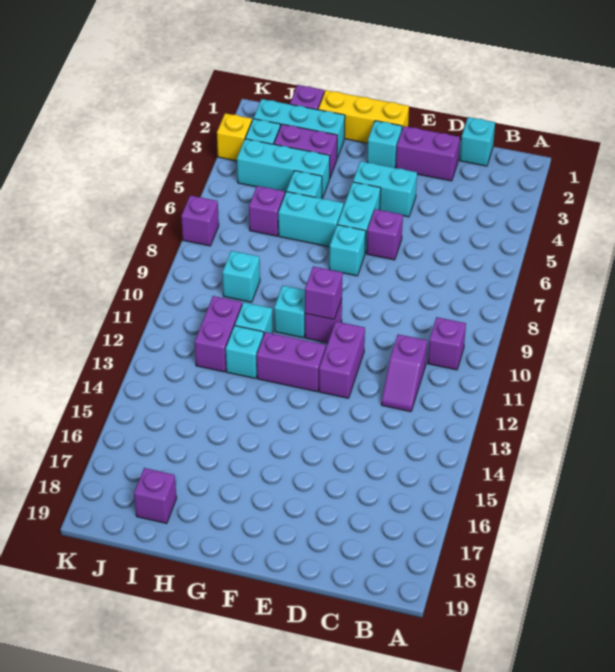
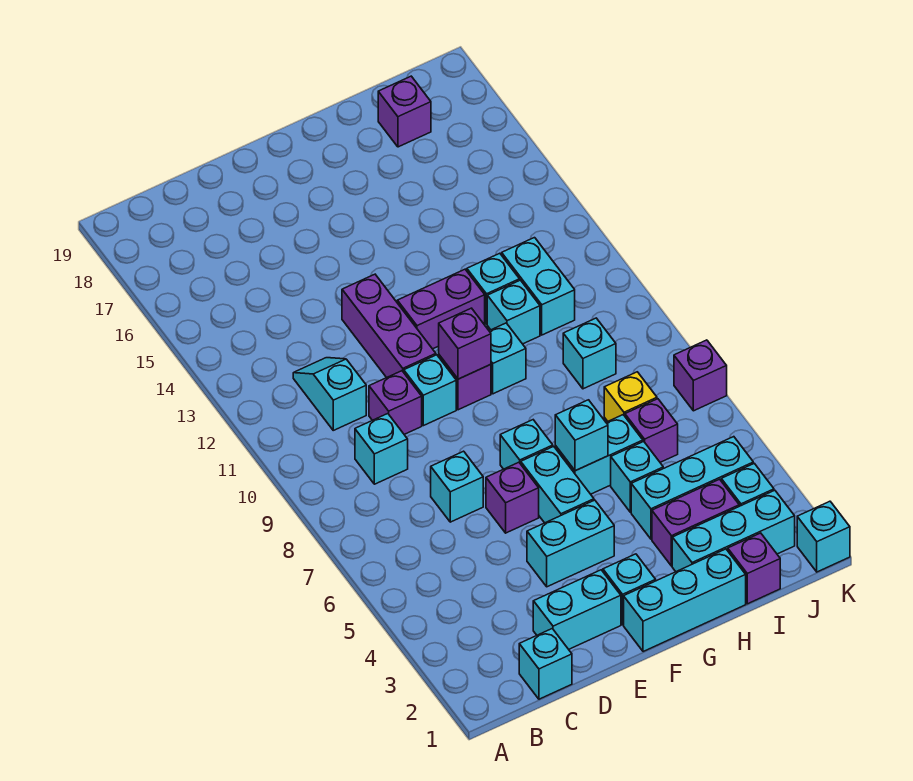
purple 1x1 brick [428,317,466,370] -> purple 1x1 brick moved to [369,371,422,434]
none -> cyan 1x1 brick [355,414,408,484]
purple 1x2 slope [381,334,427,412] -> cyan 1x2 slope [293,358,366,430]
purple 1x2 brick [396,126,460,181] -> cyan 1x2 brick [533,570,621,649]
none -> cyan 1x1 brick [431,451,483,522]
none -> cyan 1x1 brick [404,355,456,426]
purple 1x2 brick [319,322,365,398] -> purple 1x3 brick [342,274,436,378]
yellow 1x3 brick [318,90,409,143] -> cyan 1x3 brick [624,549,746,652]
none -> cyan 1x1 brick [555,400,608,471]
purple 1x2 brick [195,296,242,372] -> cyan 1x2 brick [502,238,575,335]
none -> cyan 1x1 brick [797,501,850,572]
yellow 1x1 brick [217,113,252,161] -> yellow 1x1 brick moved to [604,372,657,421]

